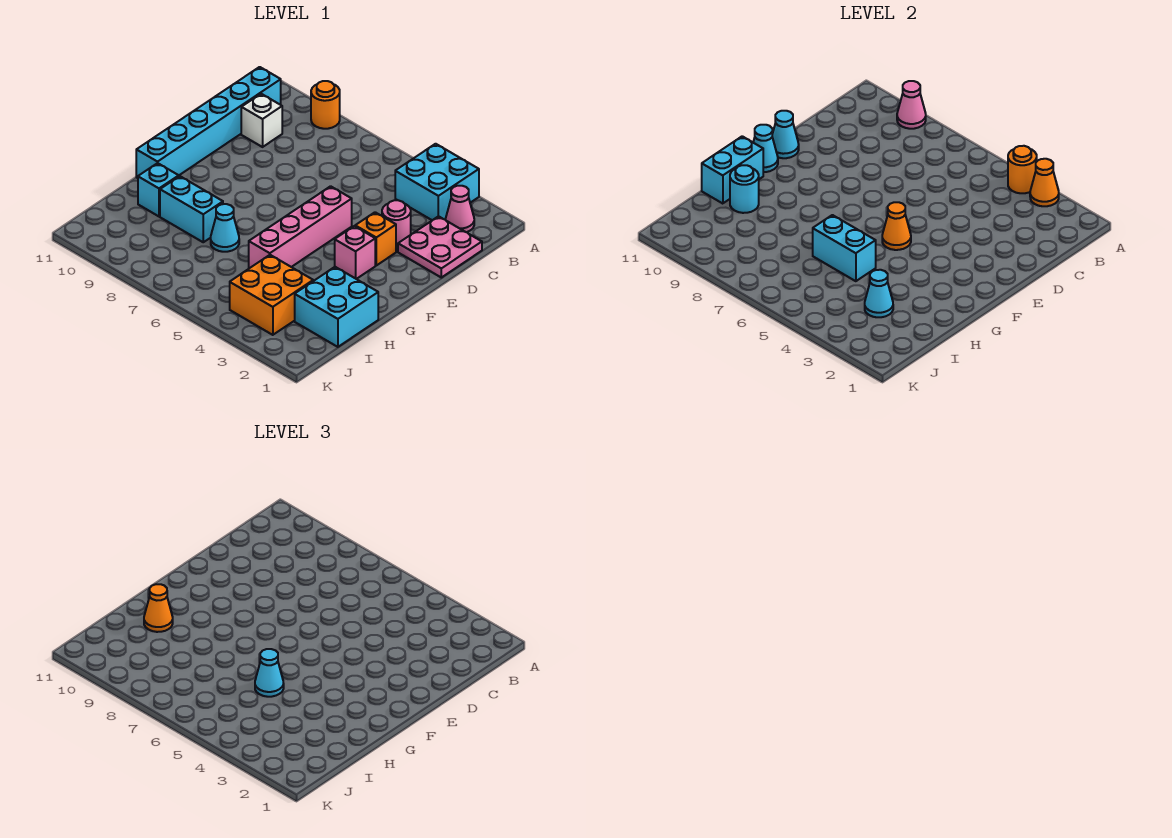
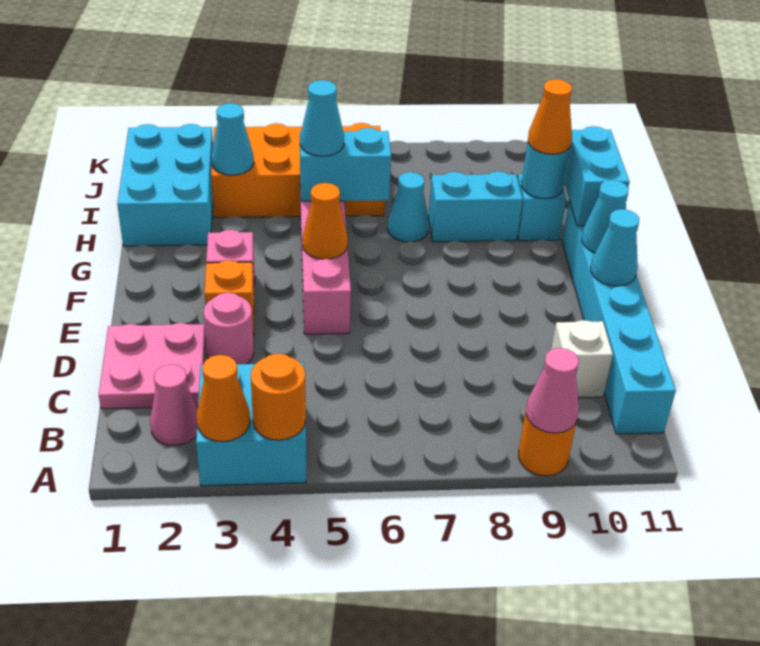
cyan 2x2 brick [295,267,378,347] -> cyan 2x3 brick [117,124,213,246]
orange 2x2 brick [230,255,313,335] -> orange 2x4 brick [211,123,385,218]

